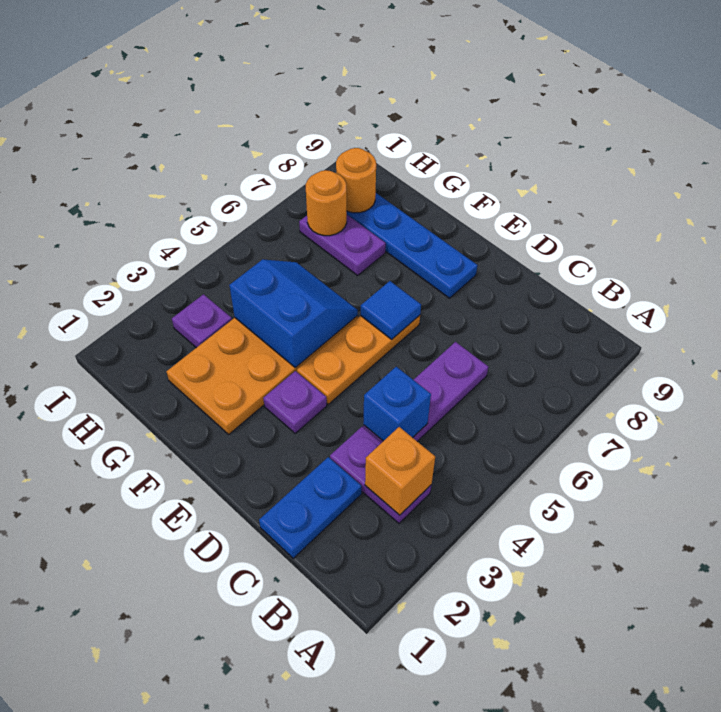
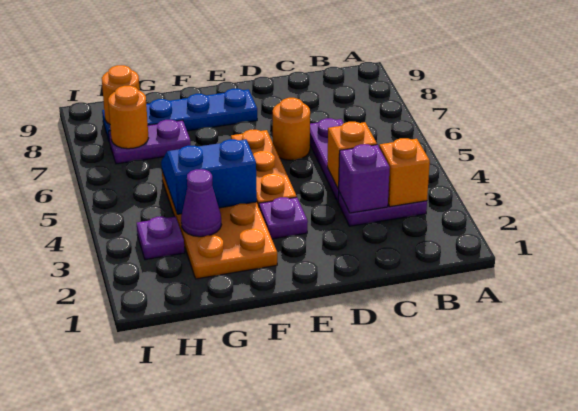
blue 1x2 plate [259,457,362,558] -> none
none -> purple 1x1 brick [339,144,390,213]
blue 1x1 brick [363,367,431,441] -> orange 1x1 brick [327,122,377,189]
none -> orange 1x1 round brick [273,98,310,160]
blue 1x1 tile [361,281,421,339] -> none
none -> purple 1x1 cone [181,169,221,237]

